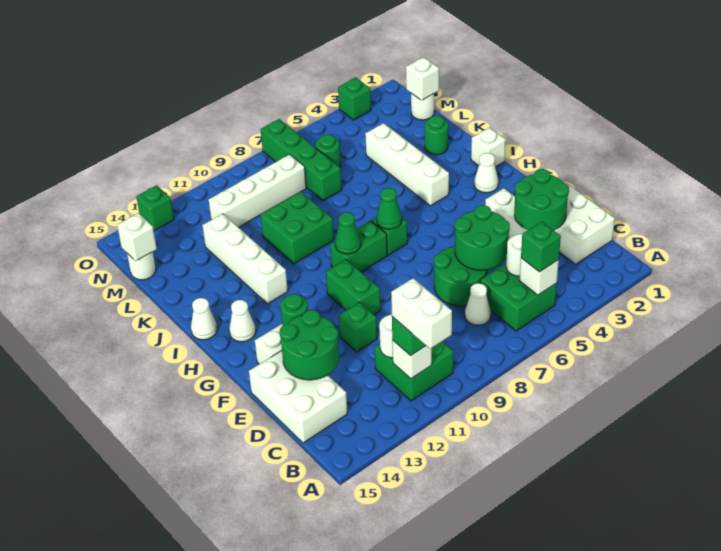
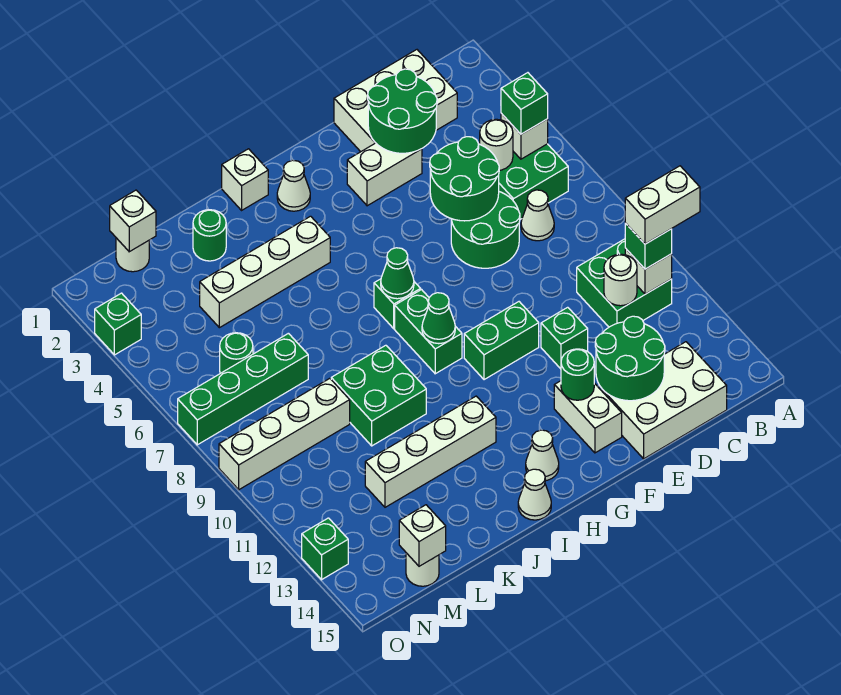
white 1x4 brick [209,154,306,227] -> white 1x4 brick turned to [219,378,350,490]

